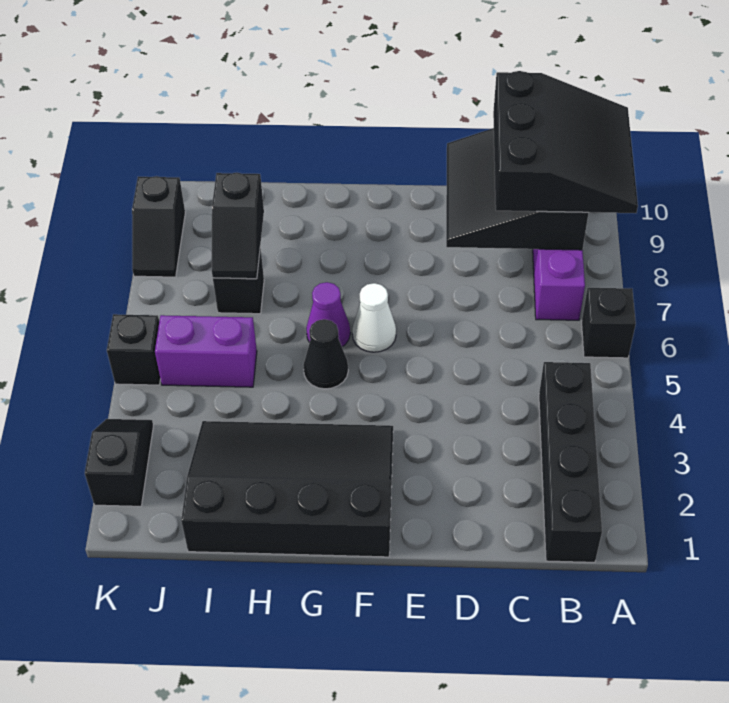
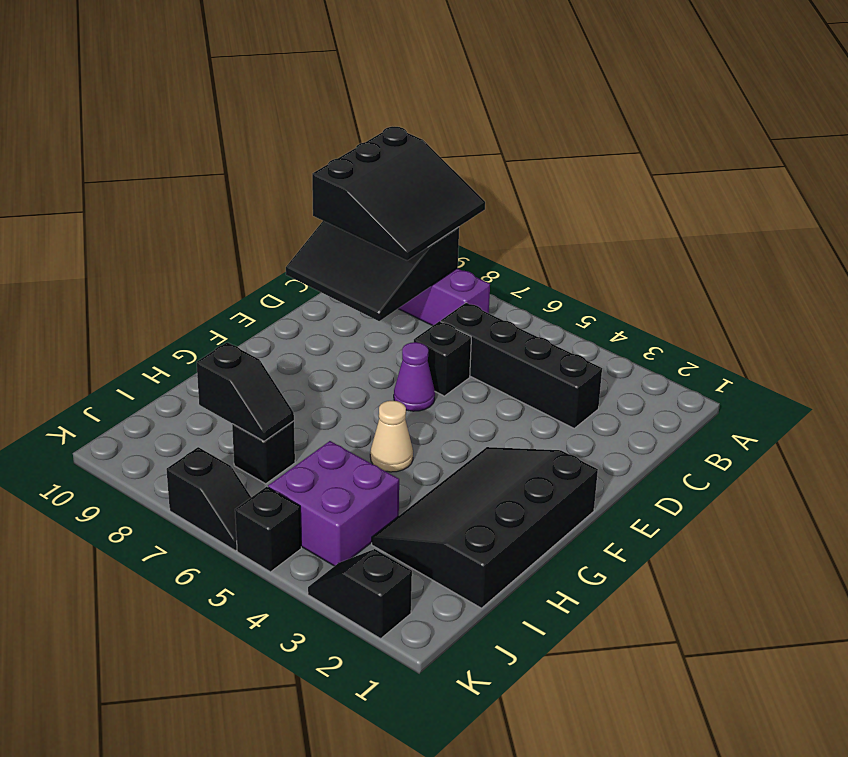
black 1x1 brick [582,288,636,358] -> black 1x1 brick moved to [414,321,471,396]
black 3x3 slope [493,71,638,213] -> black 3x3 slope turned to [312,127,485,260]
black 1x4 brick [539,362,602,562] -> black 1x4 brick moved to [441,303,602,428]
white 1x1 cone [352,283,396,352] -> none
black 1x1 cone [303,319,348,389] -> tan 1x1 cone [370,401,413,472]
purple 1x1 cone [306,282,350,347] -> purple 1x1 cone moved to [394,342,435,411]
purple 1x2 brick [155,315,257,387] -> purple 2x2 brick [268,441,399,566]
black 1x2 slope [132,176,185,277] -> black 1x2 slope moved to [166,447,251,551]

